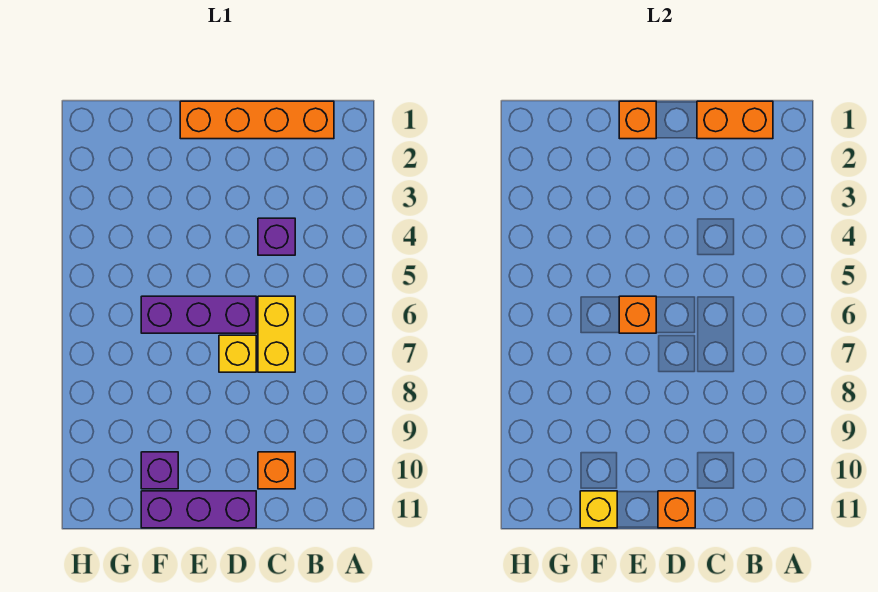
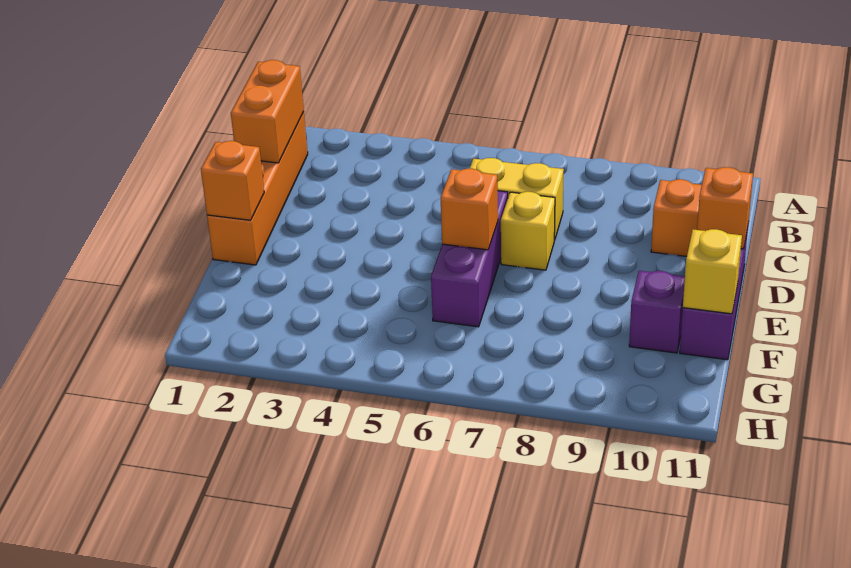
purple 1x1 brick [258,218,295,255] -> none

